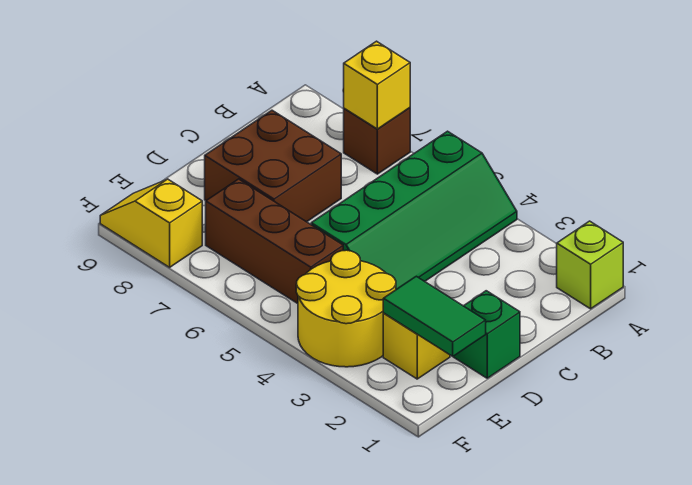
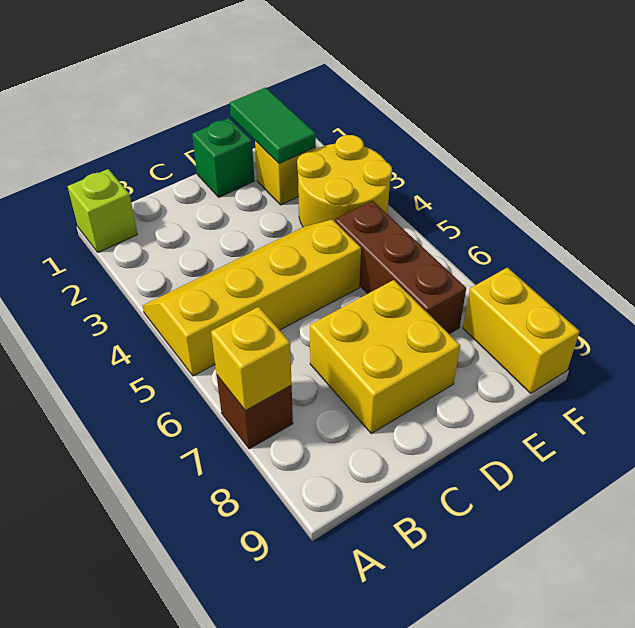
green 2x4 slope [311,131,517,290] -> yellow 2x4 slope [143,219,361,376]
brown 2x2 brick [205,110,341,222] -> yellow 2x2 brick [310,280,460,433]
yellow 1x2 slope [100,179,202,267] -> yellow 1x2 brick [463,268,580,393]

